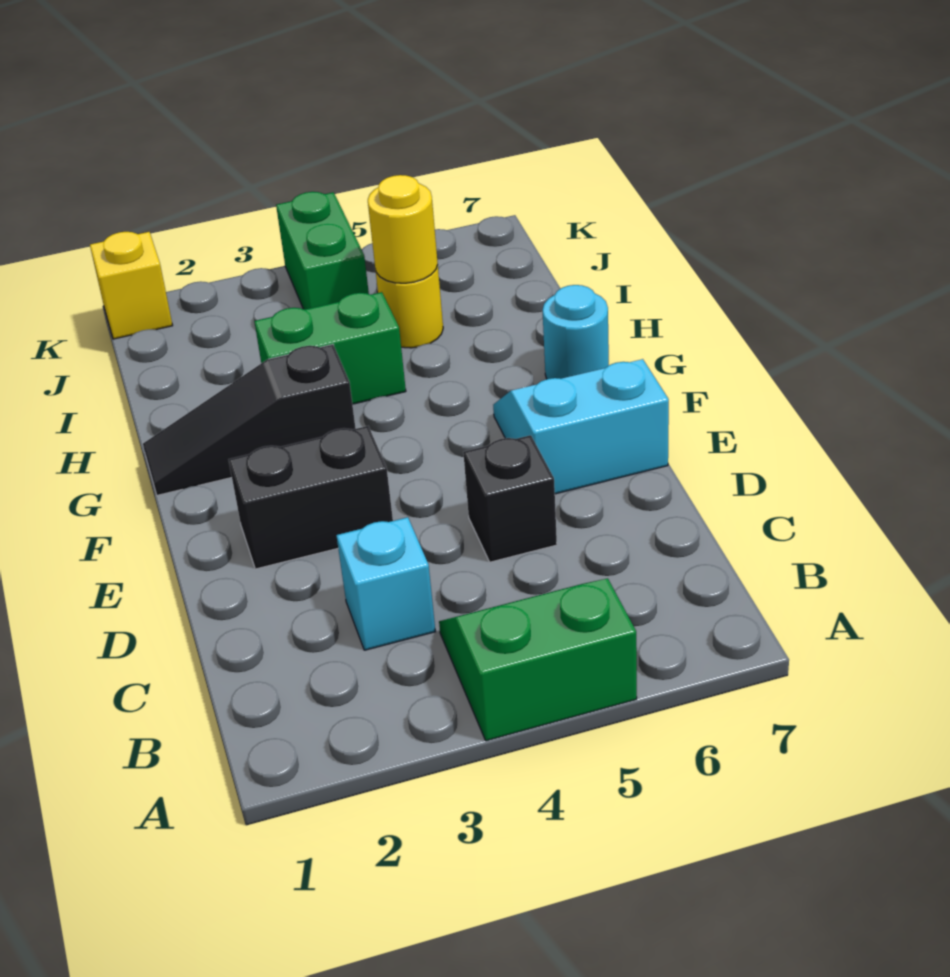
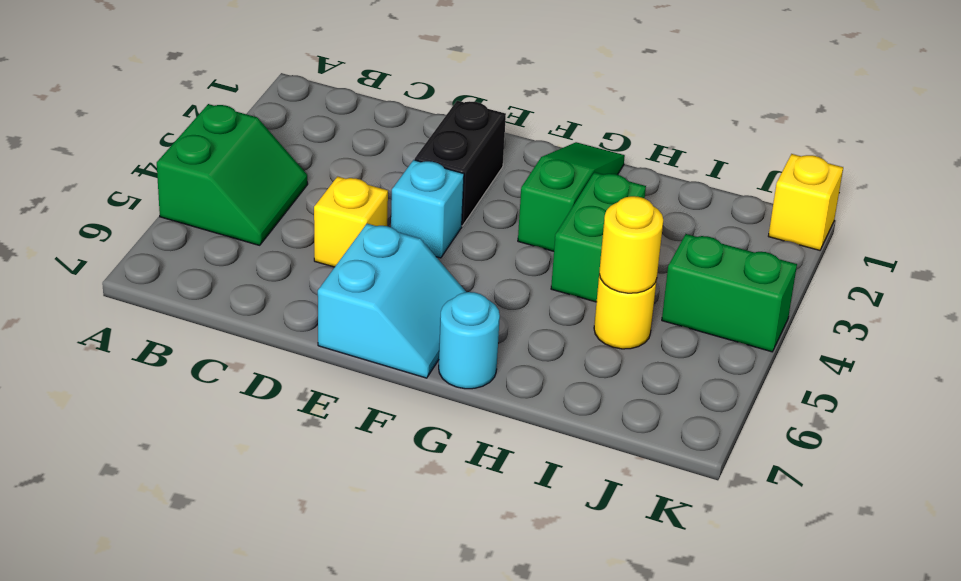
cyan 1x1 brick [336,517,436,650] -> cyan 1x1 brick moved to [391,160,464,258]
black 1x1 brick [463,435,557,562] -> yellow 1x1 brick [314,176,388,267]
black 1x3 slope [143,344,356,495] -> green 1x3 slope [518,142,625,251]

